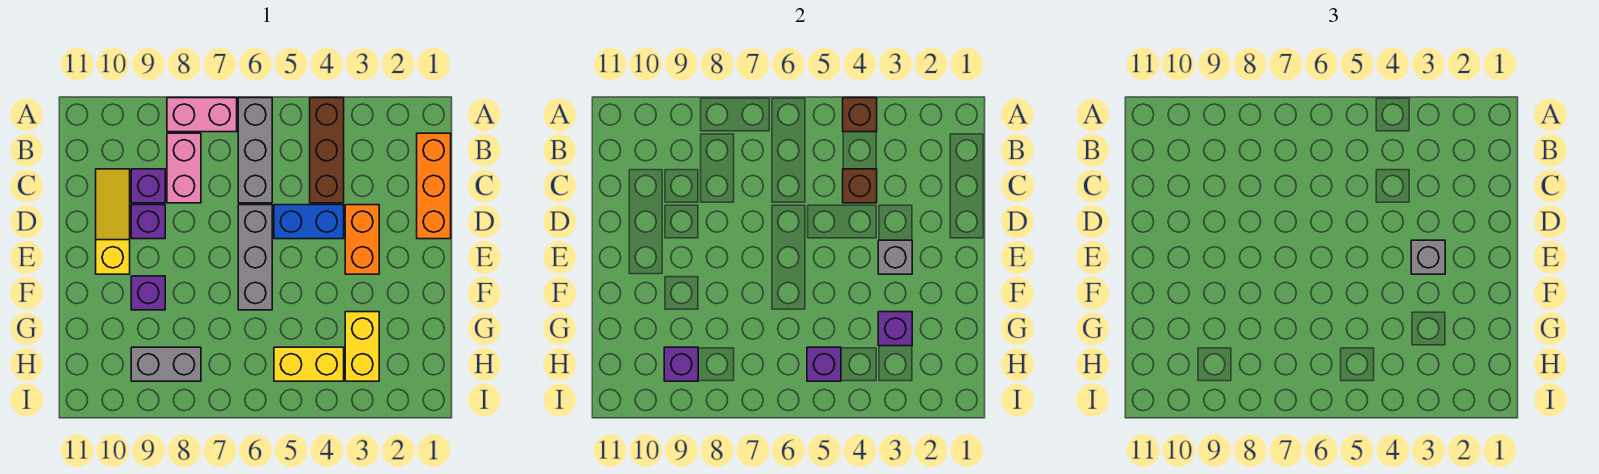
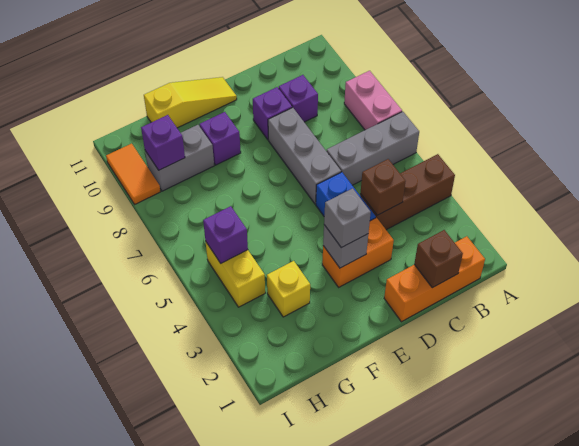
brown 1x1 brick [843,98,877,132] -> brown 1x1 brick moved to [414,230,463,288]
pink 1x2 brick [167,133,201,203] -> none
yellow 1x3 slope [96,169,130,274] -> yellow 1x3 slope moved to [144,77,237,128]
grey 1x3 brick [238,205,272,310] -> grey 1x3 brick turned to [268,107,341,204]
yellow 1x2 brick [345,312,379,381] -> yellow 1x1 brick [267,261,310,317]
purple 1x1 brick [878,312,912,346] -> none
grey 1x2 brick [131,347,201,381] -> grey 1x2 brick turned to [145,125,214,191]
none -> orange 1x2 tile [106,144,161,204]

